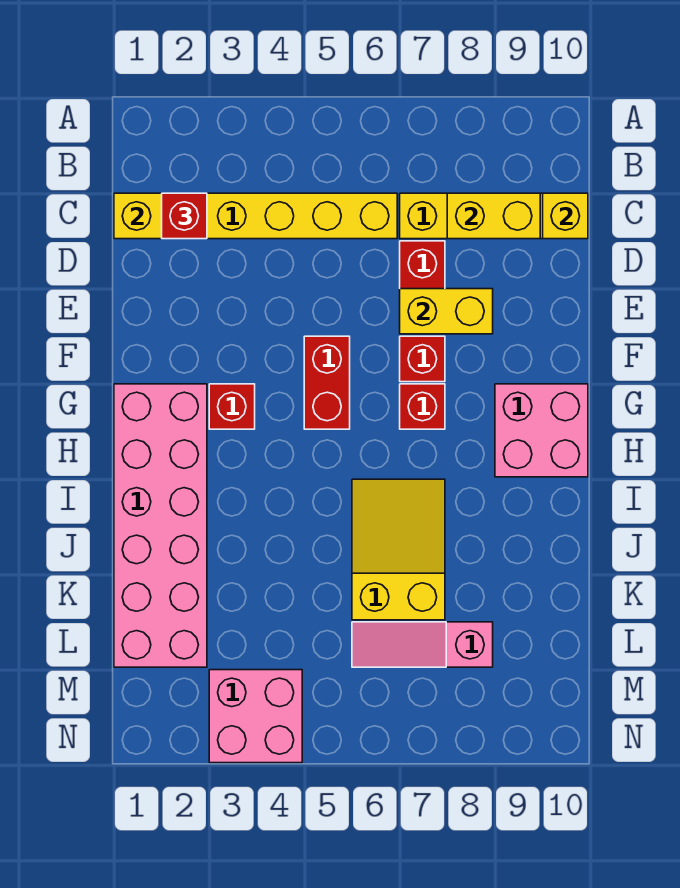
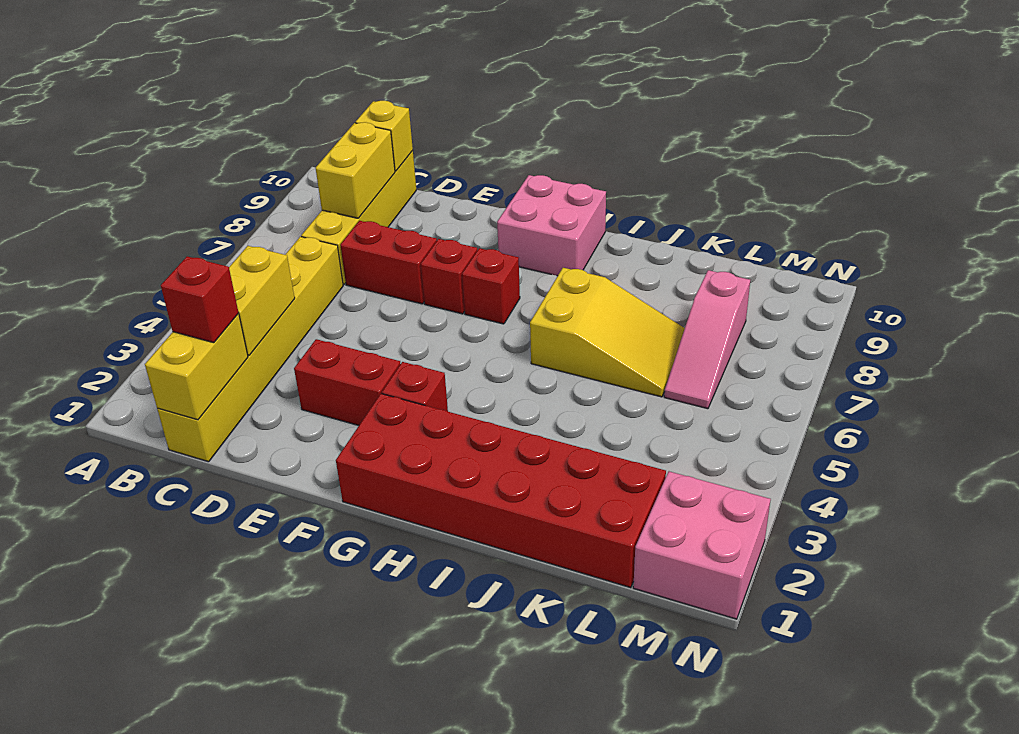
yellow 1x2 brick [400,289,493,334] -> yellow 1x2 brick moved to [229,246,295,356]
red 1x2 brick [304,336,350,429] -> red 1x2 brick moved to [294,339,400,426]
pink 2x6 brick [114,384,207,667] -> red 2x6 brick [336,394,666,588]
yellow 2x3 slope [352,479,445,620] -> yellow 2x3 slope turned to [530,268,685,397]
pink 2x2 brick [209,670,302,763] -> pink 2x2 brick moved to [633,471,771,619]

